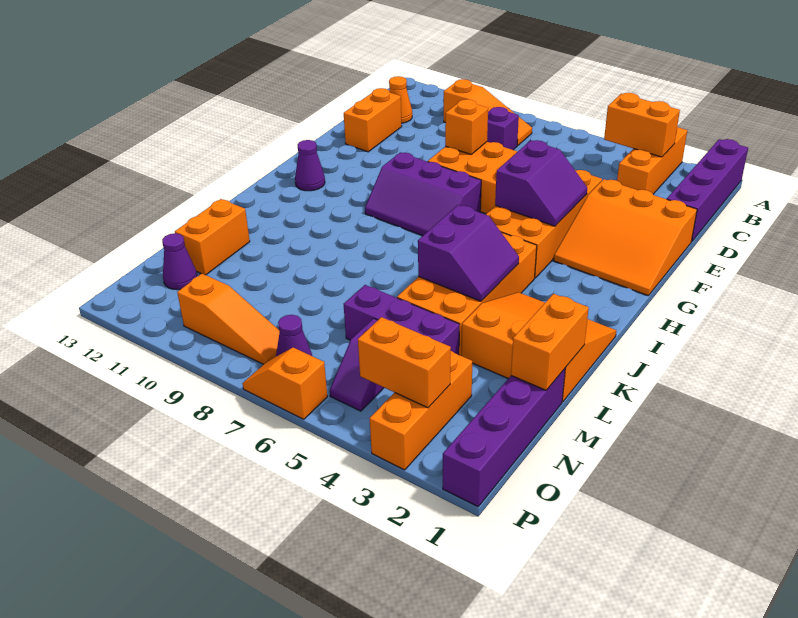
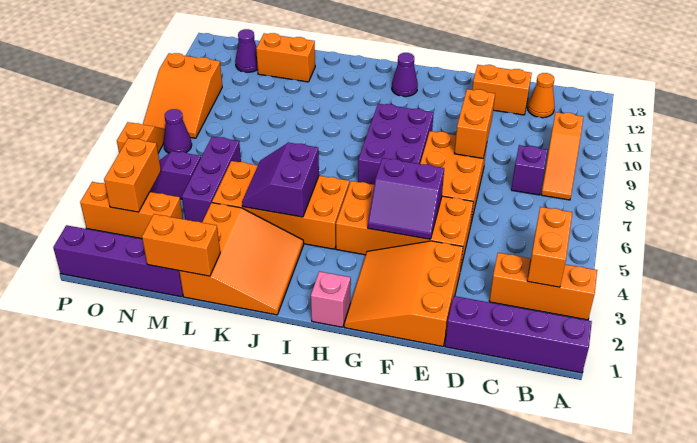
orange 1x1 brick [445,99,488,154] -> orange 1x2 brick [454,89,495,158]
purple 2x3 slope [365,152,481,236] -> purple 2x3 brick [358,104,434,185]
none -> pink 1x1 brick [311,271,351,327]
purple 2x2 slope [418,205,519,301] -> purple 2x2 slope turned to [242,143,319,217]
orange 1x3 slope [177,274,280,364] -> orange 2x3 slope [143,53,222,138]

